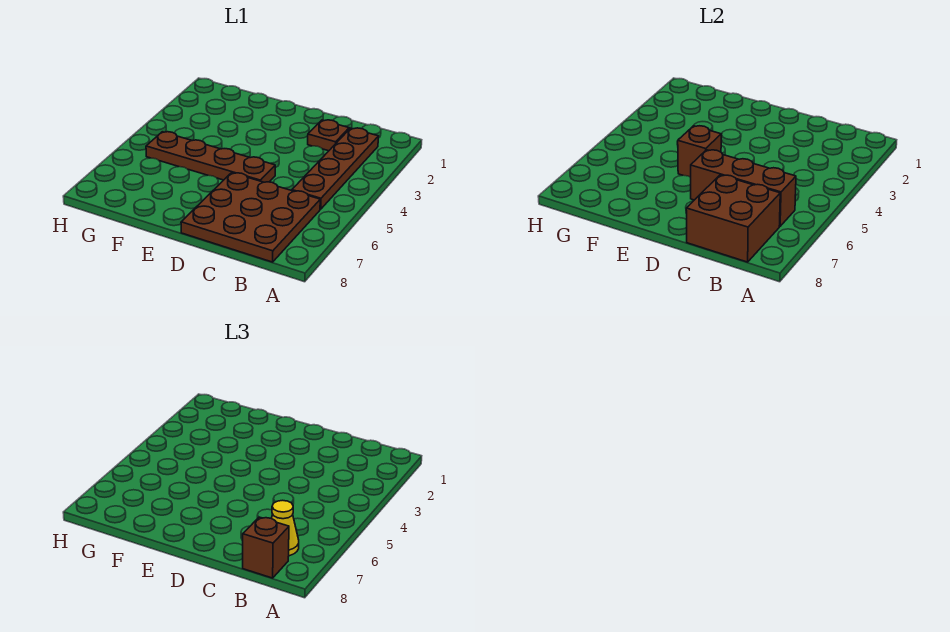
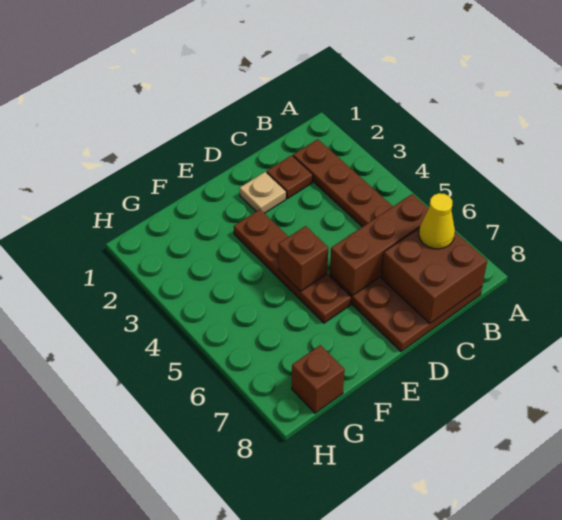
brown 1x1 brick [243,517,289,578] -> brown 1x1 brick moved to [292,345,345,413]
none -> tan 1x1 plate [240,172,286,213]
brown 1x4 plate [146,132,275,182] -> brown 1x4 plate turned to [234,210,351,323]

